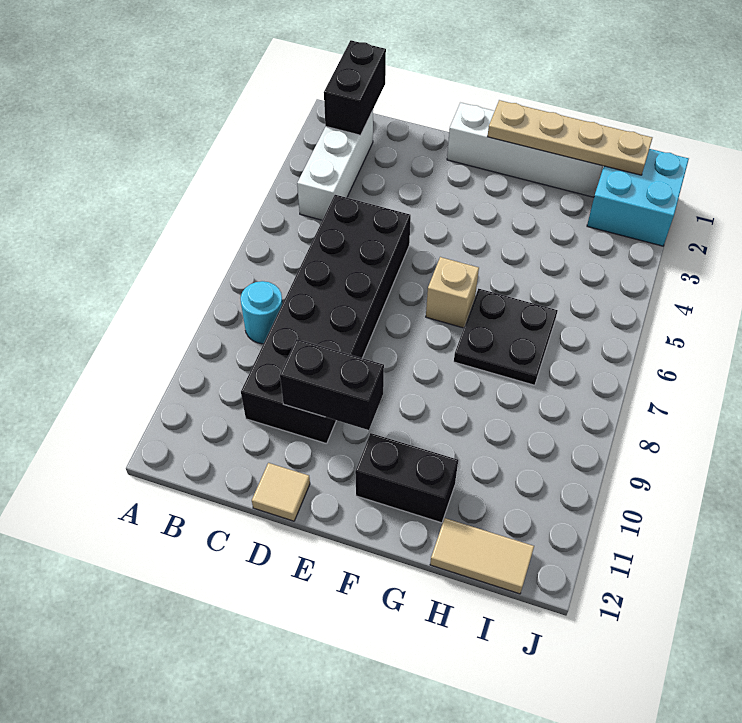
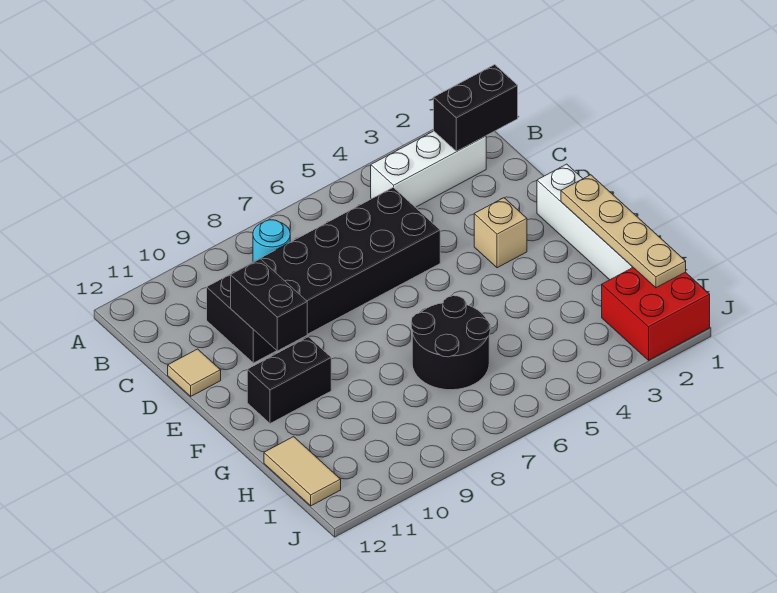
tan 1x1 brick [426,257,479,328] -> tan 1x1 brick moved to [474,198,527,268]
black 1x2 brick [355,433,458,523] -> black 1x2 brick turned to [247,337,331,424]
black 2x2 plate [454,289,558,385] -> black 2x2 round brick [411,296,490,390]
cyan 2x2 brick [587,149,689,246] -> red 2x2 brick [602,268,710,360]

